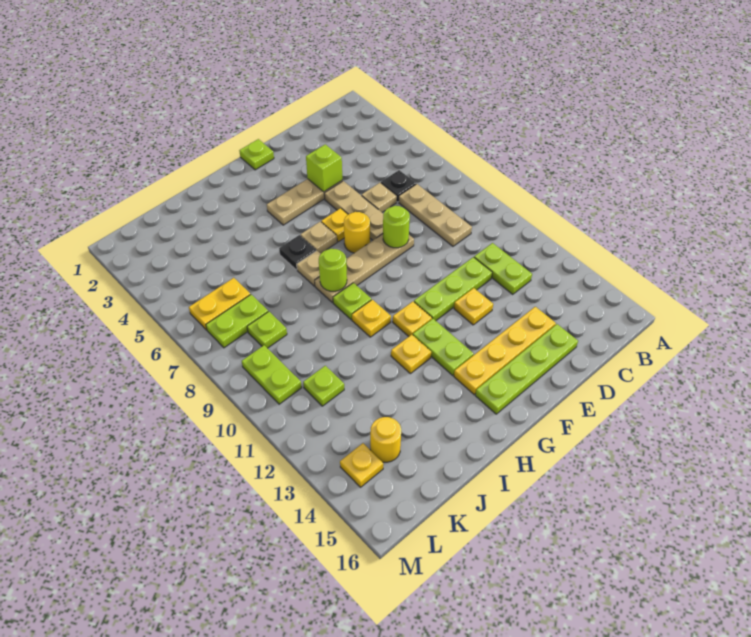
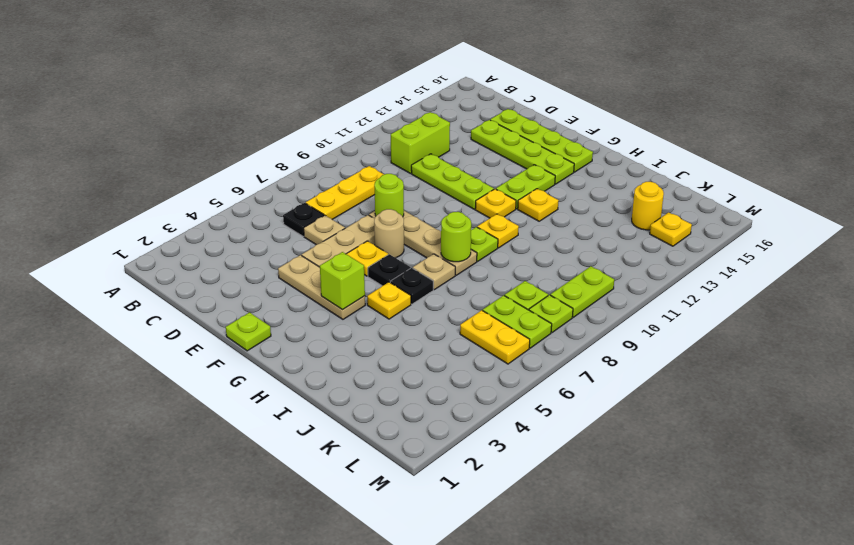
tan 1x3 plate [399,184,472,246] -> yellow 1x3 plate [306,166,384,220]
lime 1x2 plate [474,243,532,294] -> lime 1x2 brick [391,112,450,174]
yellow 1x4 plate [454,307,556,395] -> lime 1x4 plate [471,120,574,184]
lime 1x1 brick [306,144,342,192] -> lime 1x1 brick moved to [320,252,365,310]
yellow 1x1 plate [454,288,493,325] -> yellow 1x1 plate moved to [367,282,411,319]
yellow 1x1 round brick [344,212,370,253] -> tan 1x1 round brick [374,209,404,258]
tan 1x1 plate [300,222,337,254] -> black 1x1 plate [368,254,411,286]
lime 1x1 plate [303,366,344,406] -> lime 1x1 plate moved to [529,295,573,333]

